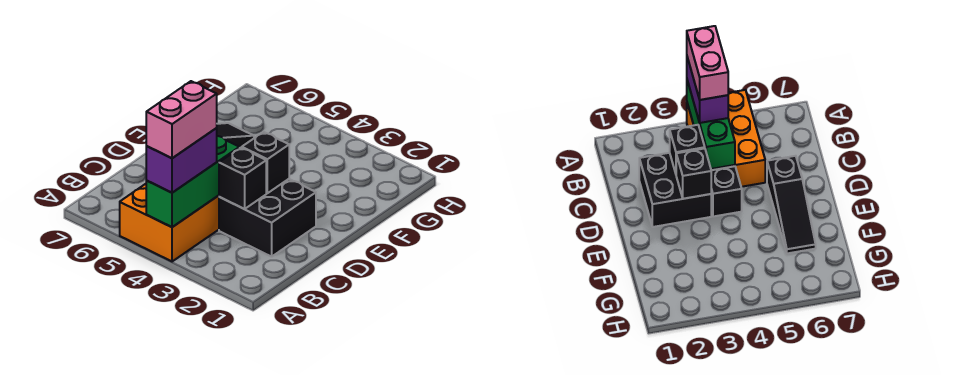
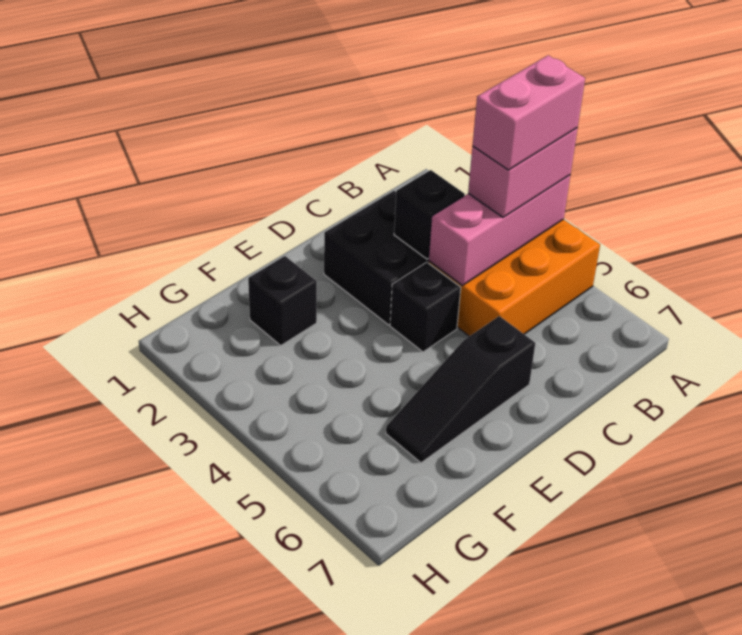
green 1x3 brick [146,136,239,227] -> pink 1x3 brick [428,175,570,285]
purple 1x2 brick [146,128,217,193] -> pink 1x2 brick [468,128,578,217]
black 1x1 brick [242,132,289,193] -> black 1x1 brick moved to [248,256,317,345]

